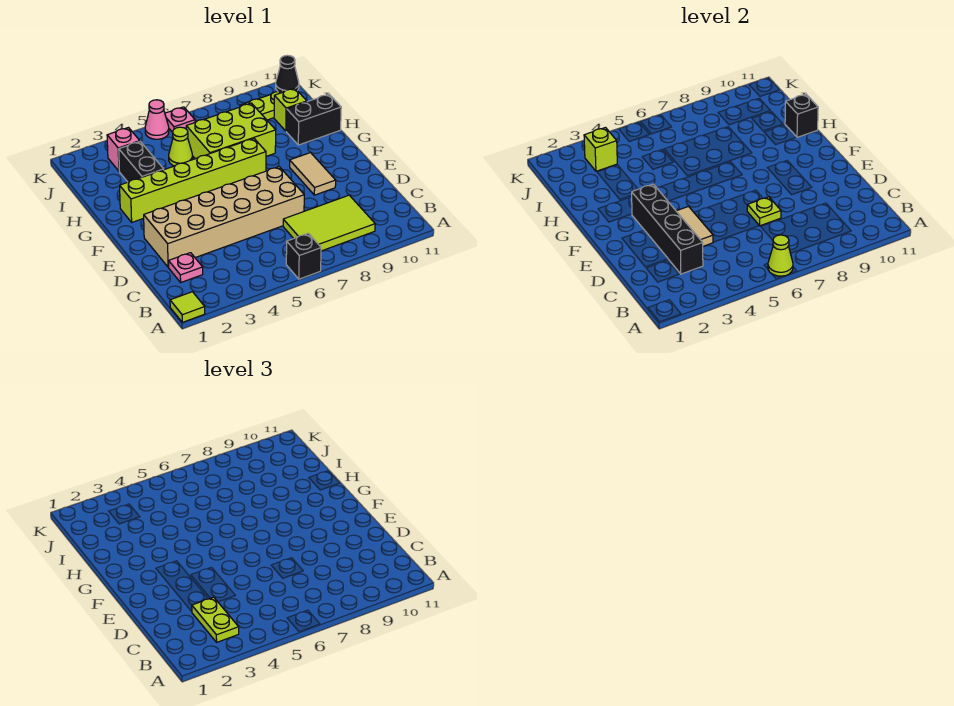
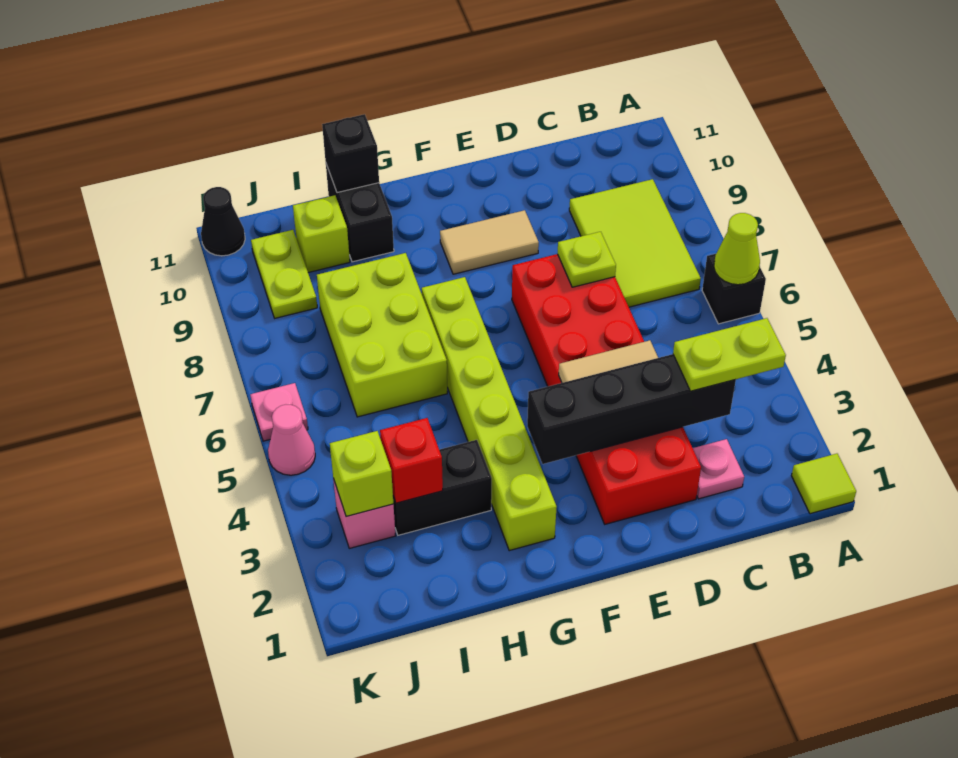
tan 2x6 brick [144,167,304,267] -> red 2x6 brick [512,254,701,524]
none -> red 1x1 brick [380,418,443,503]
lime 1x1 cone [169,127,193,166] -> none

